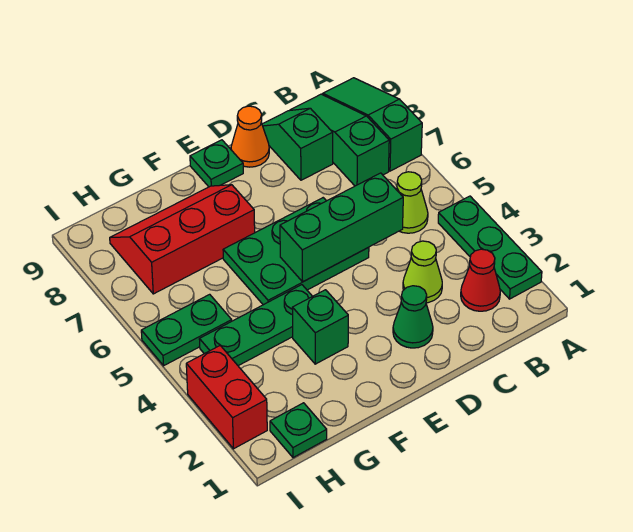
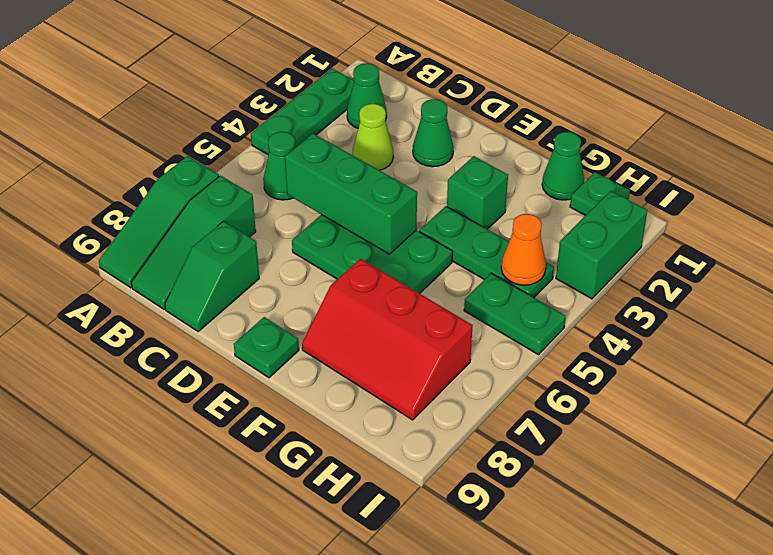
red 1x1 cone [461,249,500,311] -> green 1x1 cone [347,63,387,128]
lime 1x1 cone [397,172,428,233] -> green 1x1 cone [263,132,295,200]
orange 1x1 cone [231,106,269,167] -> orange 1x1 cone moved to [501,214,546,285]
none -> green 1x1 cone [542,132,584,200]
red 1x2 brick [186,346,267,449] -> green 1x2 brick [556,191,647,299]

